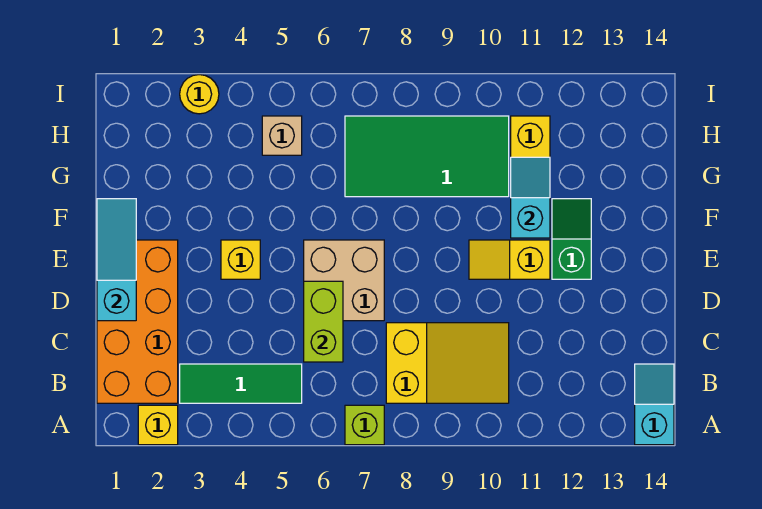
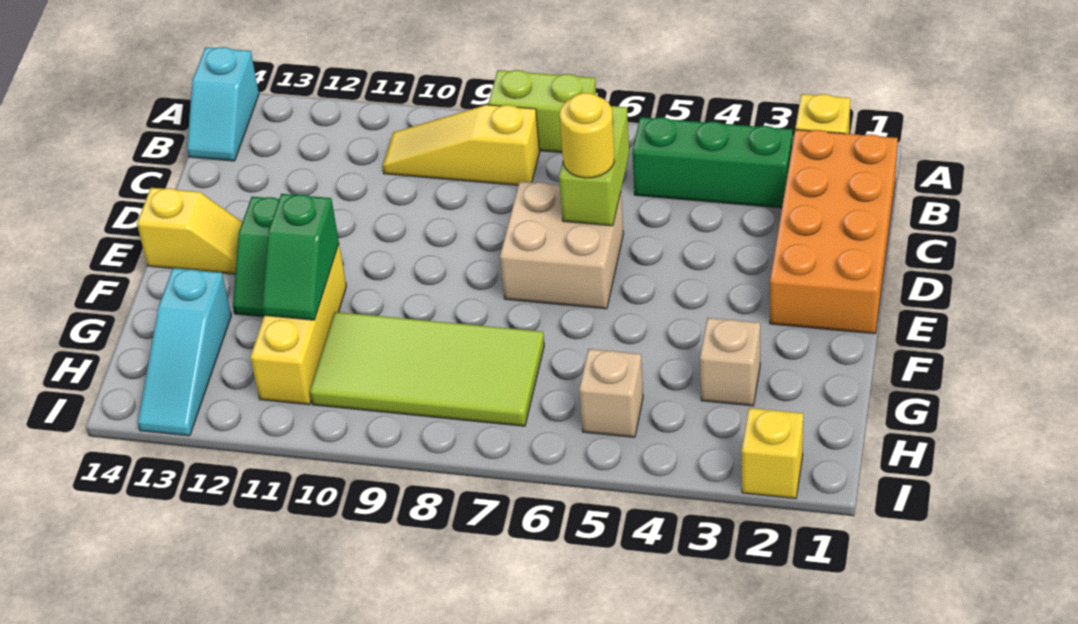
lime 1x1 brick [345,405,384,445] -> lime 1x2 brick [488,70,596,153]
green 1x3 tile [180,364,302,403] -> green 1x3 brick [632,117,793,208]
yellow 2x3 slope [386,323,509,403] -> yellow 1x3 slope [383,105,540,185]
cyan 1x3 slope [97,199,136,321] -> cyan 1x3 slope moved to [138,268,231,436]
yellow 1x1 brick [221,240,260,279] -> yellow 1x1 brick moved to [742,408,803,499]
yellow 1x2 slope [469,240,550,279] -> yellow 1x2 slope moved to [137,188,242,274]
cyan 1x2 slope [511,157,550,238] -> green 1x2 slope [262,194,339,320]
none -> tan 1x1 brick [700,318,760,406]
green 2x4 tile [345,116,509,197] -> lime 2x4 tile [310,312,544,426]
yellow 1x1 round brick [180,75,219,114] -> yellow 1x1 round brick moved to [560,93,614,178]

